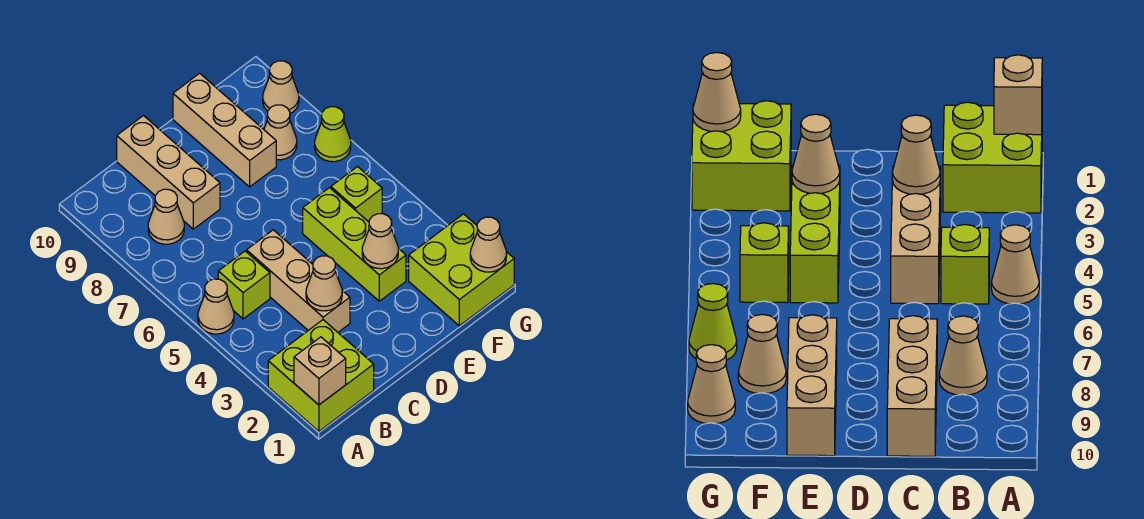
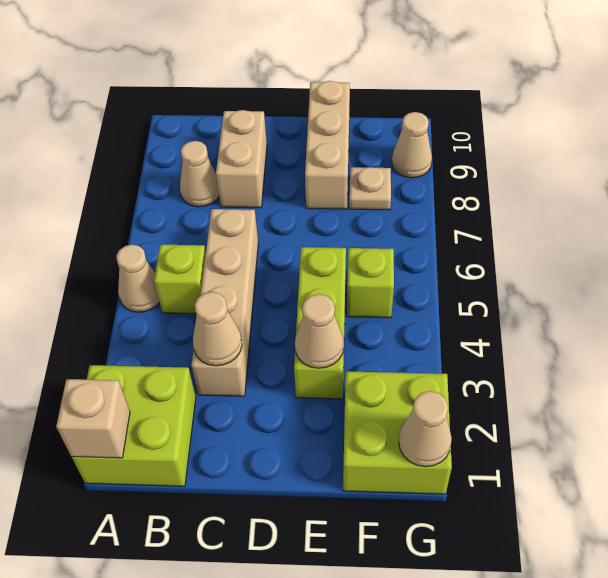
tan 1x3 brick [247,230,350,332] -> tan 1x4 brick [191,209,258,396]
tan 1x3 brick [117,116,220,229] -> tan 1x2 brick [216,110,267,208]
tan 1x1 cone [264,105,297,160] -> tan 1x1 plate [349,167,391,210]
lime 1x1 cone [315,107,351,162] -> none

